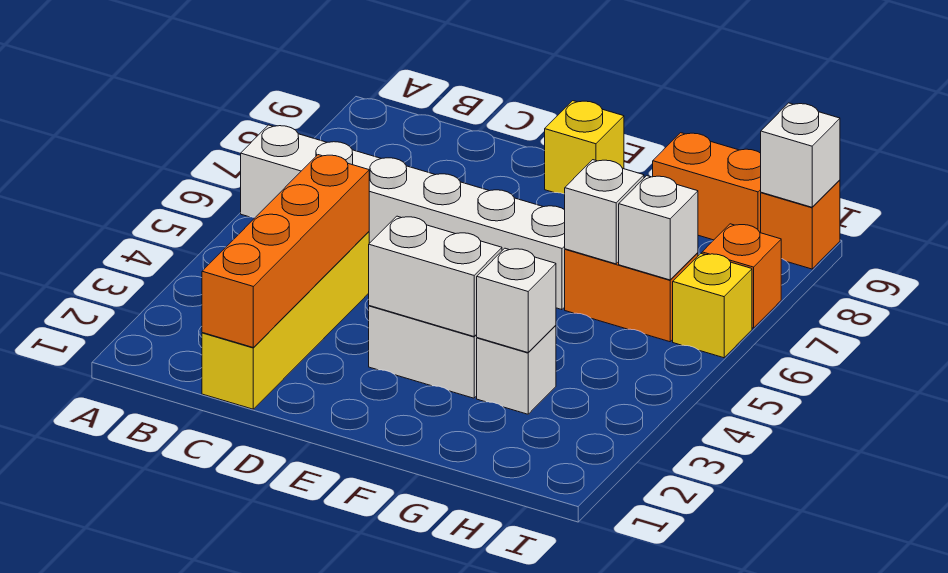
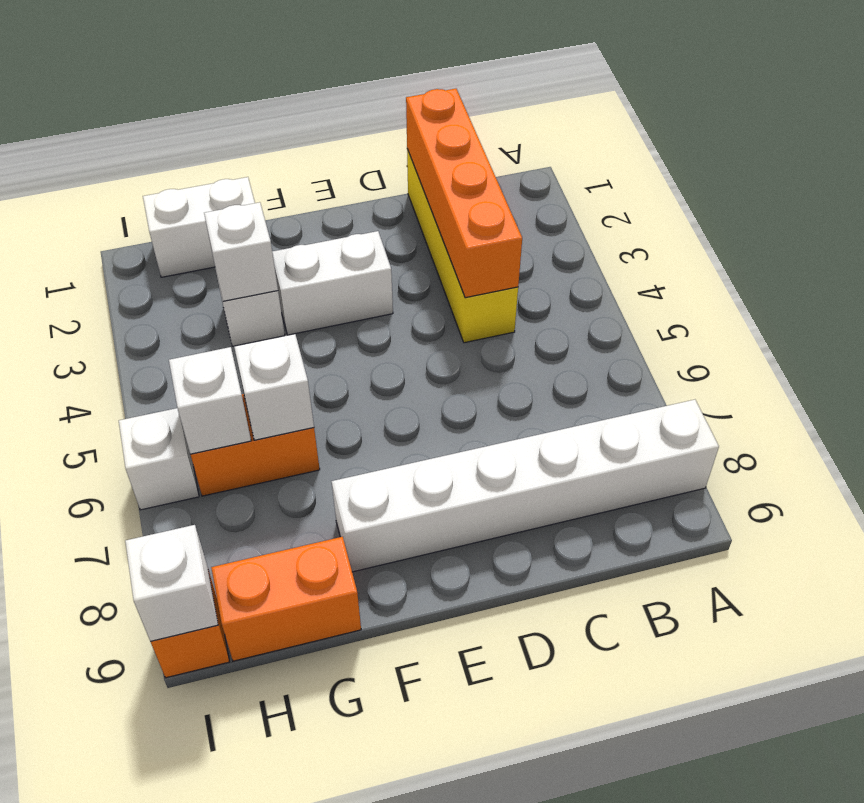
white 1x6 brick [241,125,565,310] -> white 1x6 brick moved to [331,400,719,572]
white 1x2 brick [369,216,502,336] -> white 1x2 brick moved to [143,177,255,277]
yellow 1x1 brick [545,101,624,194] -> none
yellow 1x1 brick [673,254,752,358] -> white 1x1 brick [119,408,199,510]
orange 1x1 brick [702,224,781,328] -> none

